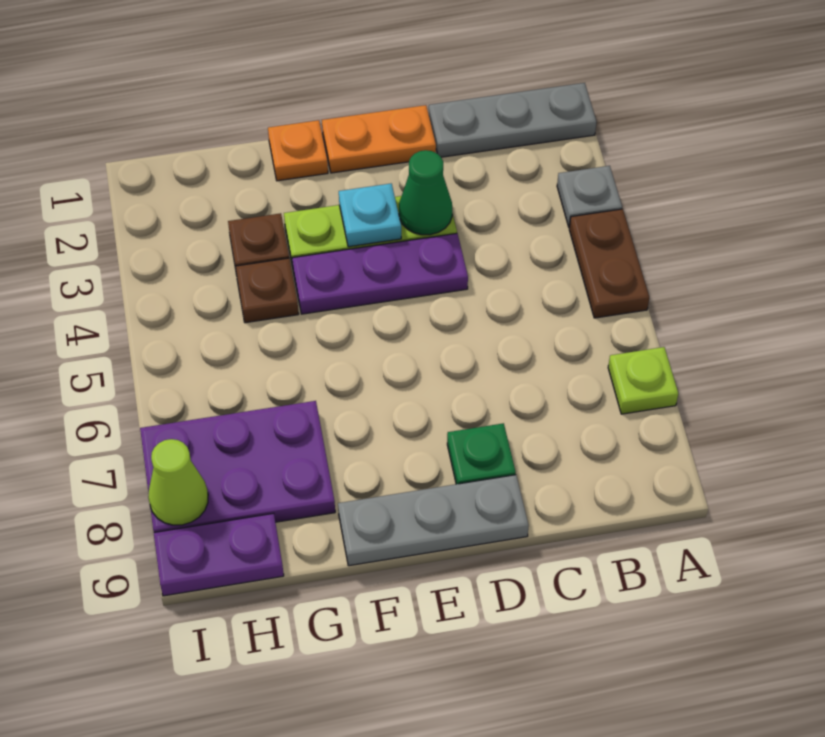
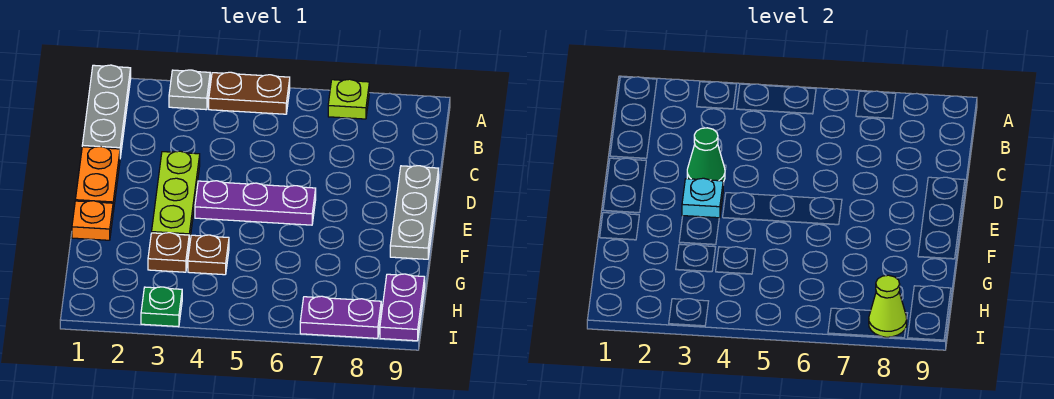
purple 1x3 plate [292,233,468,314] -> purple 1x3 plate turned to [195,181,316,225]
green 1x1 plate [447,423,516,484] -> green 1x1 plate moved to [141,287,182,327]
purple 2x3 plate [140,401,335,532] -> purple 1x2 plate [300,296,381,338]

